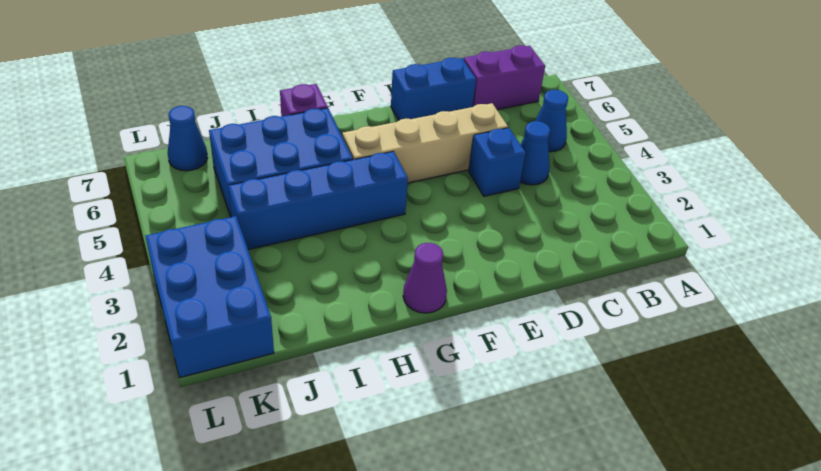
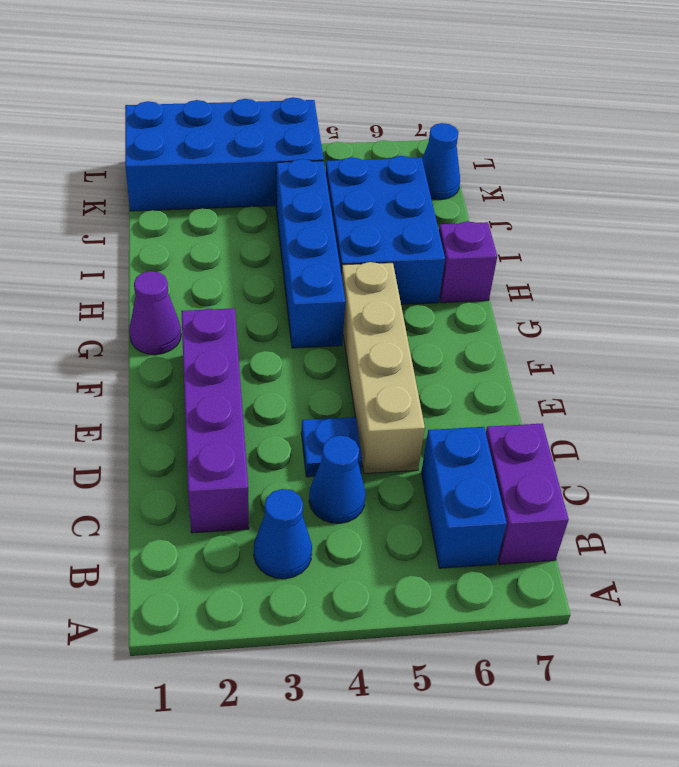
blue 1x1 cone [535,90,568,152] -> blue 1x1 cone moved to [254,489,312,579]
none -> purple 1x4 brick [181,308,249,533]
blue 1x1 brick [469,128,526,196] -> blue 1x1 plate [301,417,362,477]
blue 1x2 brick [391,58,476,120] -> blue 1x2 brick moved to [421,427,507,568]
blue 2x3 brick [145,216,274,378] -> blue 2x4 brick [125,97,324,211]

